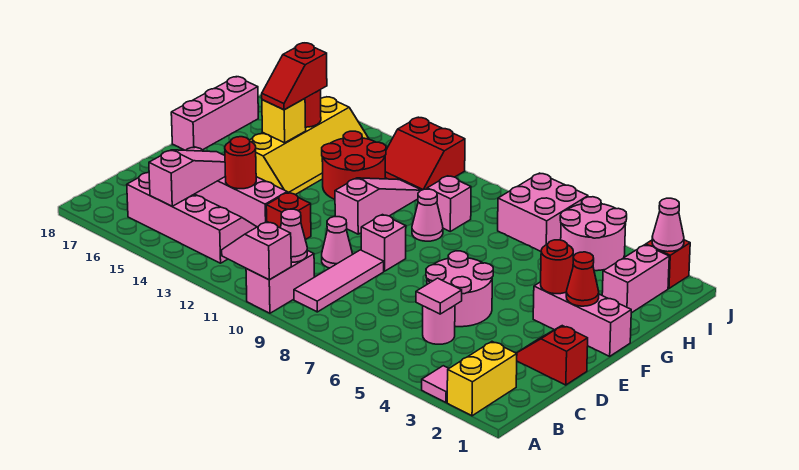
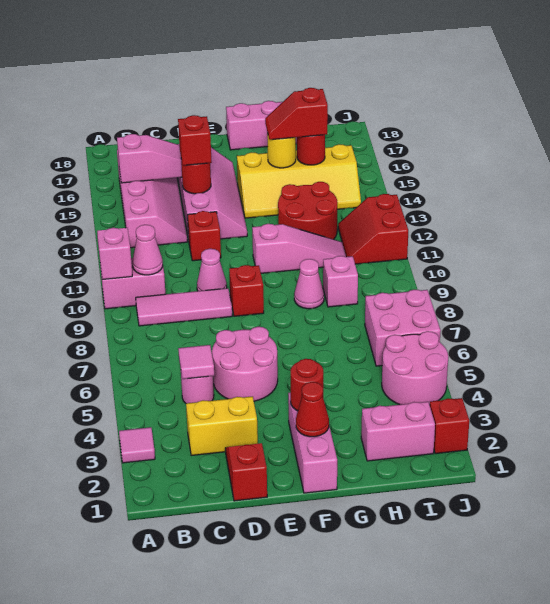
yellow 1x2 brick [447,342,517,416] -> yellow 1x2 brick moved to [186,396,258,456]
none -> red 1x1 brick [178,115,212,165]
pink 1x1 brick [361,215,406,271] -> red 1x1 brick [229,265,264,316]
yellow 1x1 brick [262,99,306,143] -> yellow 1x1 round brick [267,133,296,168]
pink 1x1 cone [652,198,684,252] -> none

